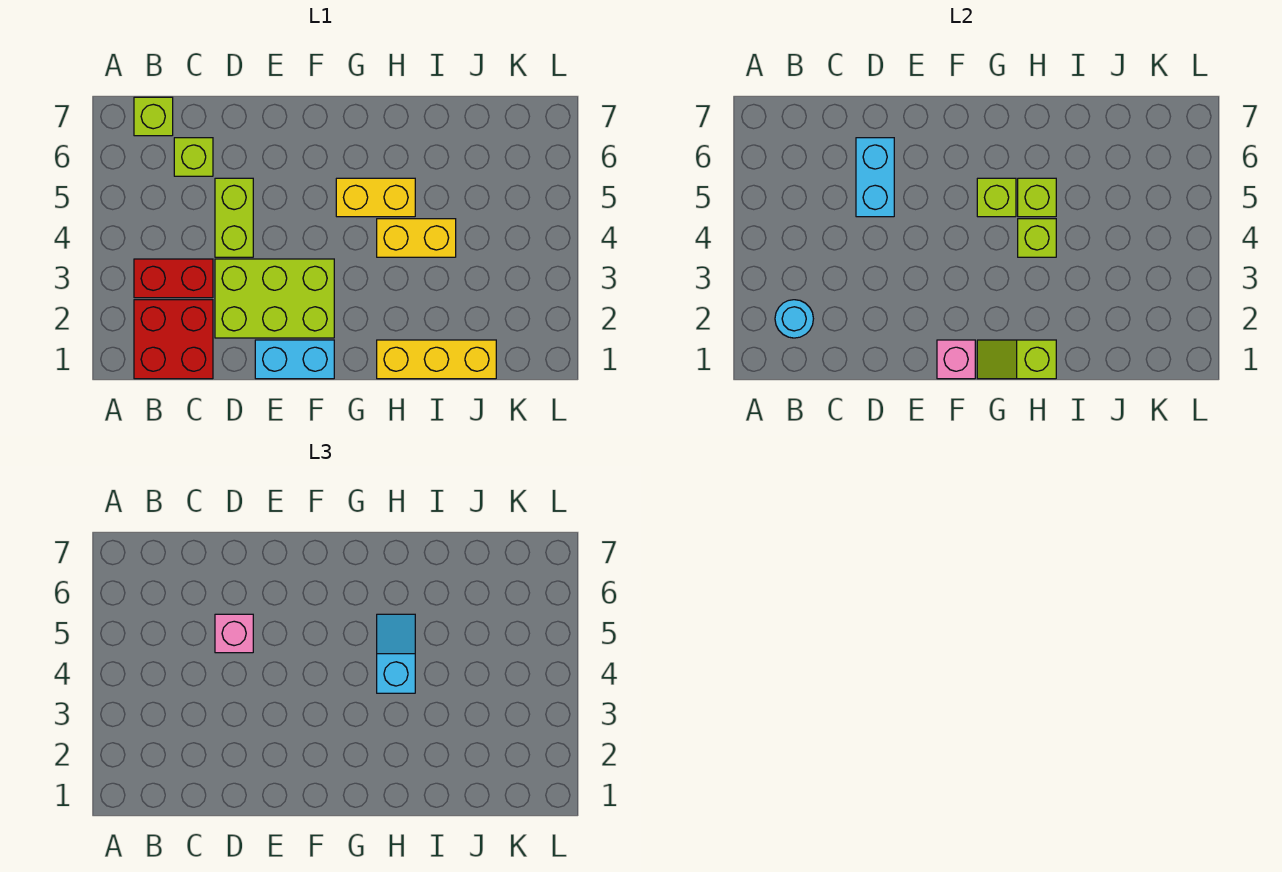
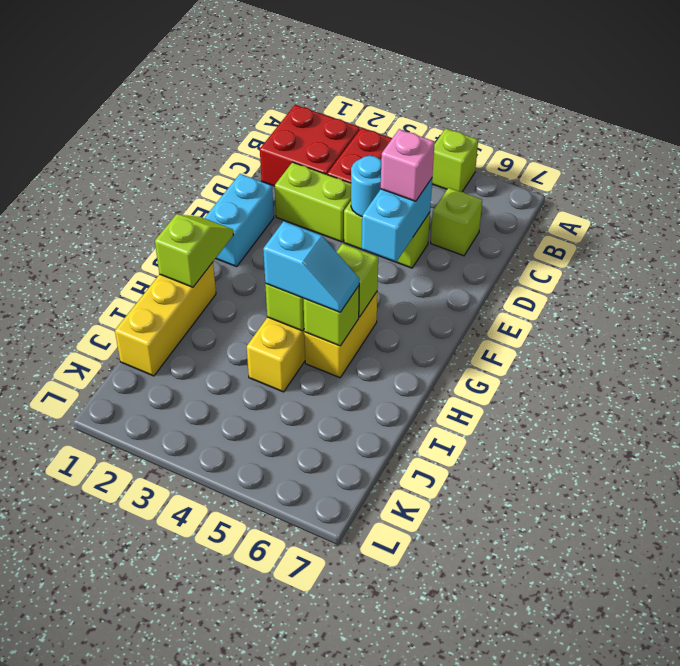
cyan 1x1 round brick [775,300,813,338] -> cyan 1x1 round brick moved to [351,156,381,216]
lime 1x1 brick [134,97,173,136] -> lime 1x1 brick moved to [432,128,478,192]
lime 2x3 brick [215,259,334,338] -> lime 1x2 brick [275,162,351,242]
cyan 1x2 brick [856,138,894,217] -> cyan 1x2 brick turned to [362,179,432,262]
pink 1x1 brick [937,340,975,379] -> none

